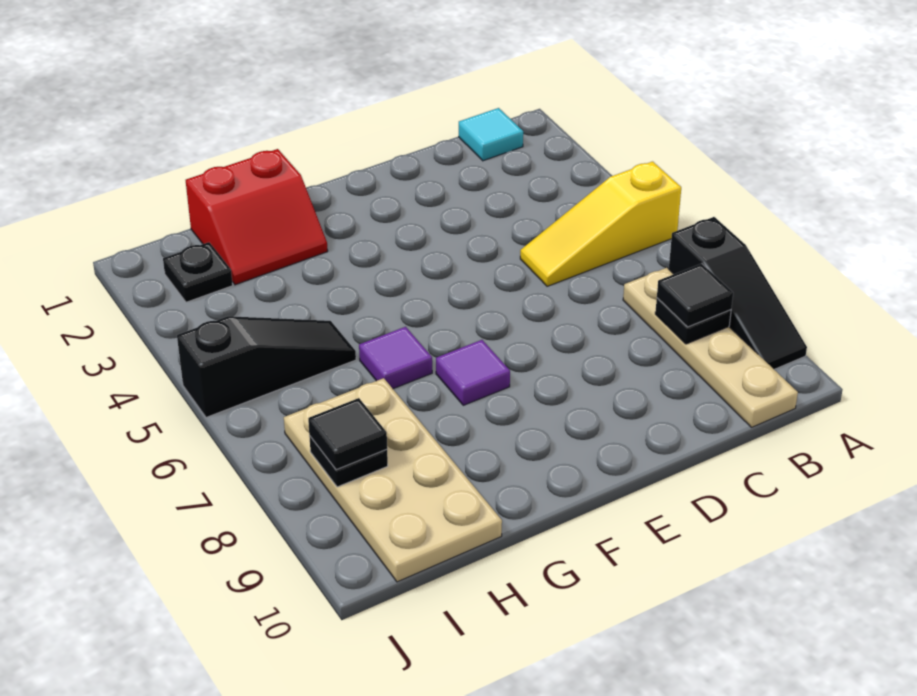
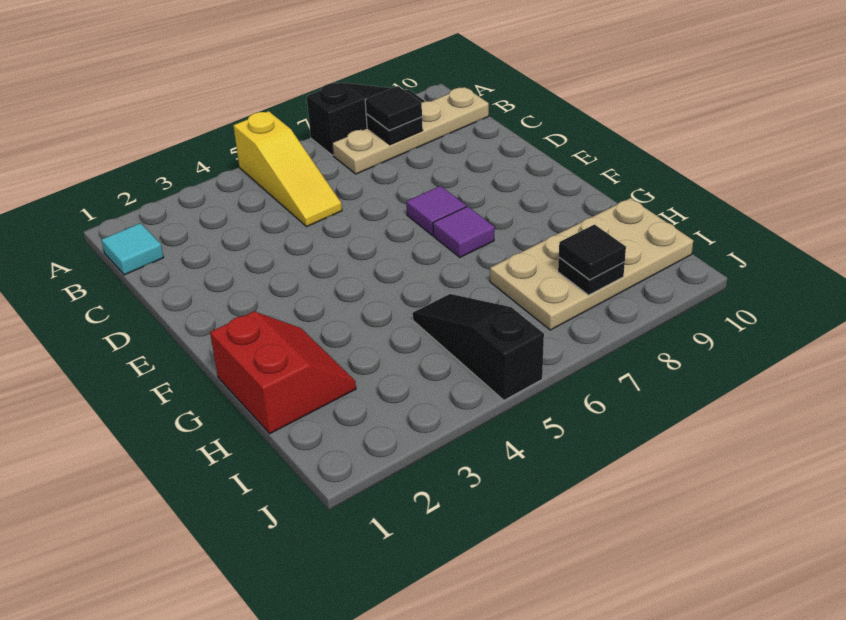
purple 1x1 tile [359,327,432,389] -> purple 1x1 tile moved to [406,186,466,235]
black 1x1 plate [163,242,233,302] -> none

